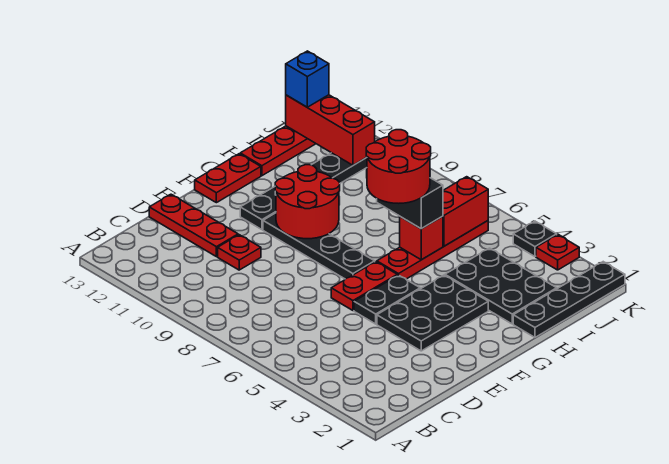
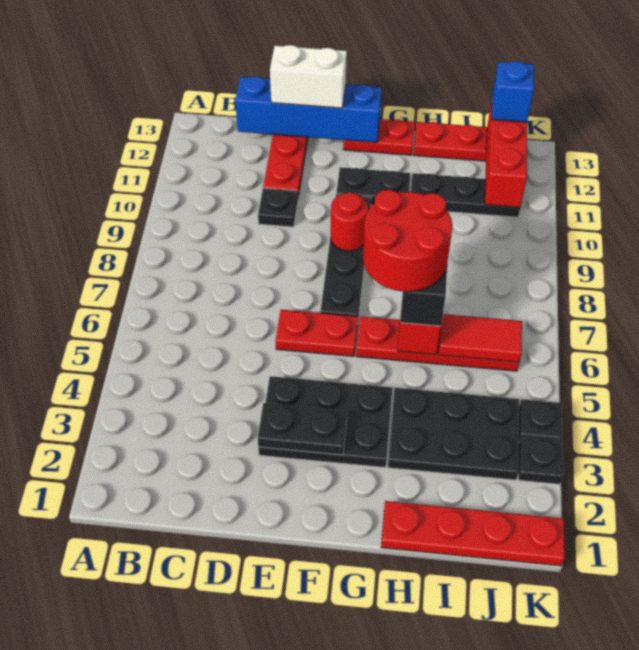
none -> blue 1x4 brick [235,77,382,142]
red 1x1 plate [218,235,261,270] -> black 1x1 plate [258,188,298,227]
none -> white 1x2 brick [270,45,347,108]
black 1x2 plate [354,275,420,324] -> black 1x2 plate moved to [258,403,347,455]
red 2x2 round brick [275,165,340,239] -> red 1x1 round brick [331,193,368,251]
black 1x4 plate [513,262,625,337] -> red 1x4 plate [381,501,565,566]
black 2x3 plate [445,248,557,324] -> black 2x3 plate turned to [388,388,519,480]
red 1x2 brick [443,177,488,246] -> red 1x2 tile [439,314,522,362]
red 1x1 plate [536,235,579,270] -> black 1x1 plate [518,436,563,484]

